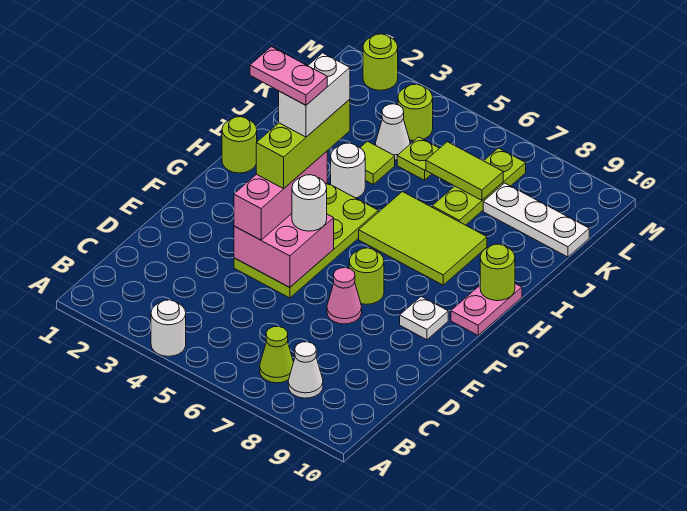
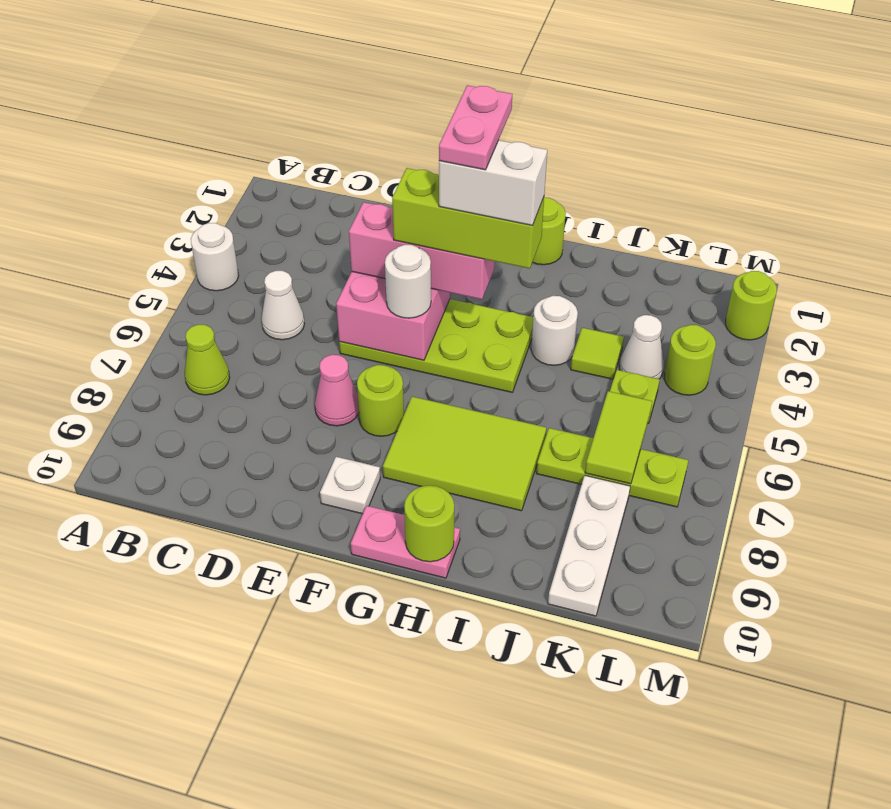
white 1x1 cone [288,342,323,398] -> white 1x1 cone moved to [261,271,304,340]
lime 2x3 tile [359,192,487,285] -> lime 2x3 tile turned to [383,397,546,511]

